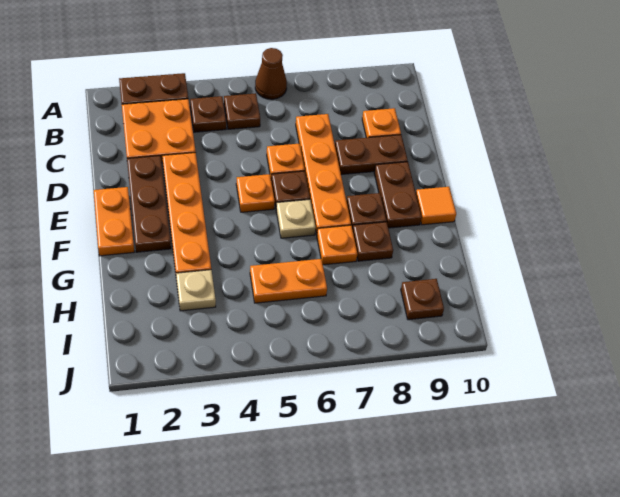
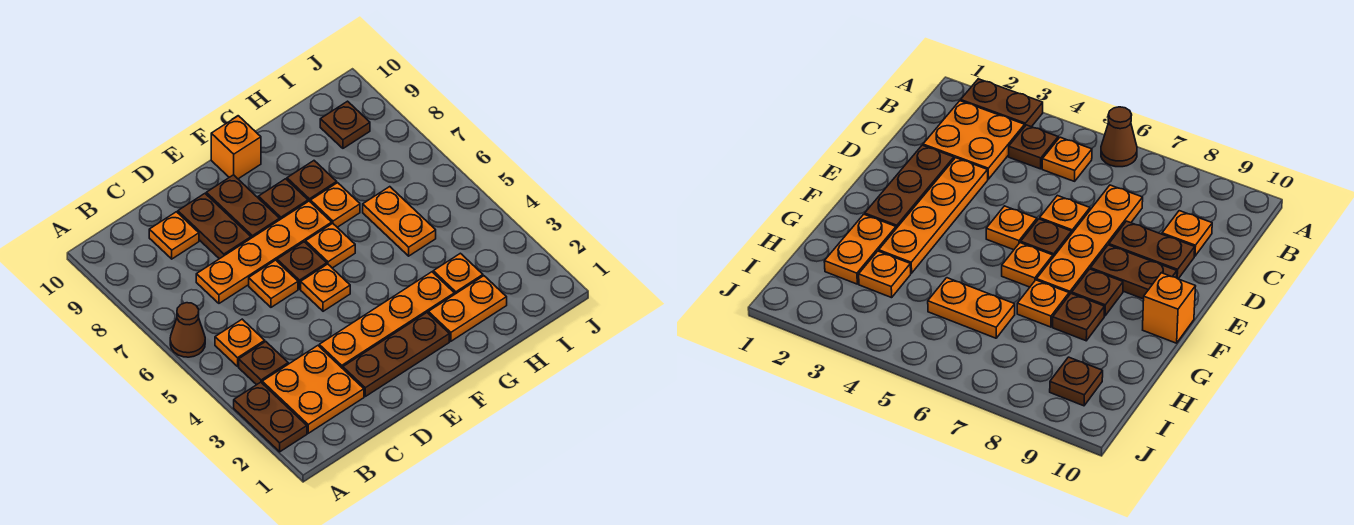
brown 1x1 plate [224,93,260,129] -> orange 1x1 plate [215,319,265,366]
orange 1x2 plate [94,187,134,256] -> orange 1x2 plate moved to [428,276,507,341]
brown 1x2 plate [374,162,422,228] -> brown 1x2 plate turned to [206,175,280,238]
tan 1x1 plate [276,199,316,238] -> orange 1x1 plate [306,223,355,268]
orange 1x1 tile [416,187,456,225] -> orange 1x1 brick [211,116,261,179]
tan 1x1 plate [176,270,216,311] -> orange 1x1 plate [433,253,483,294]

